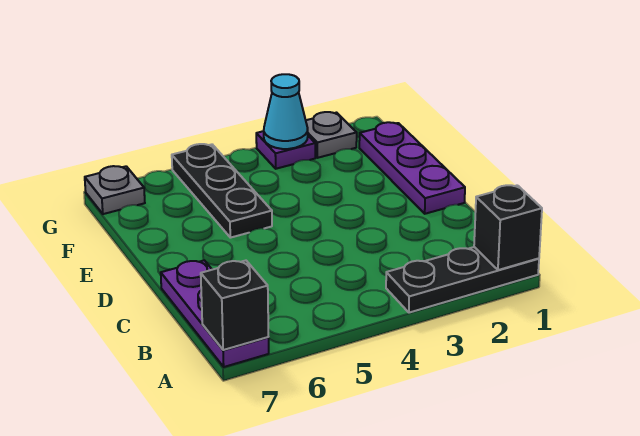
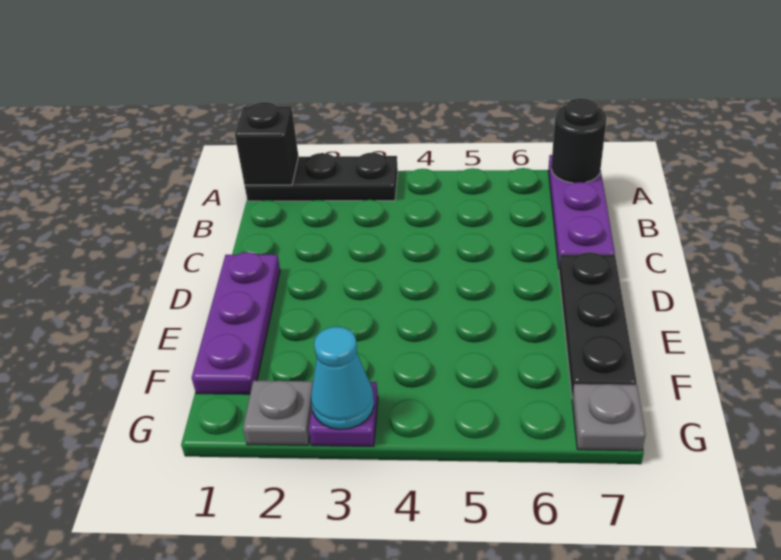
black 1x1 brick [201,261,268,350] -> black 1x1 round brick [551,98,607,183]
black 1x3 plate [172,144,272,238] -> black 1x3 plate moved to [559,252,637,398]

